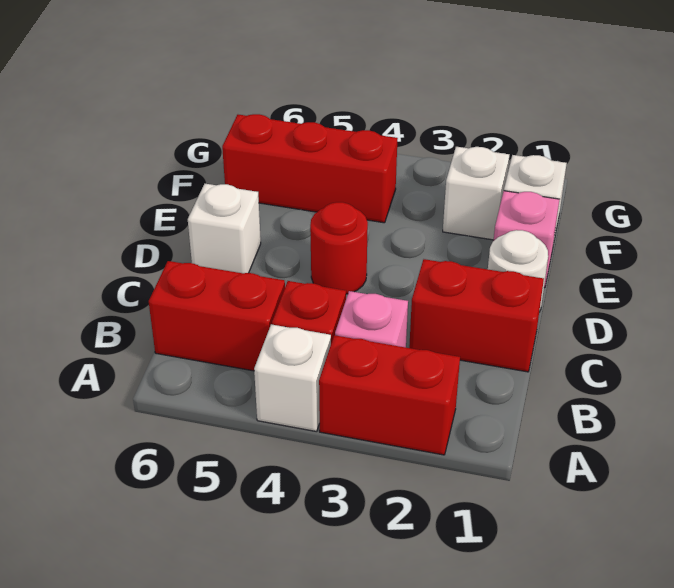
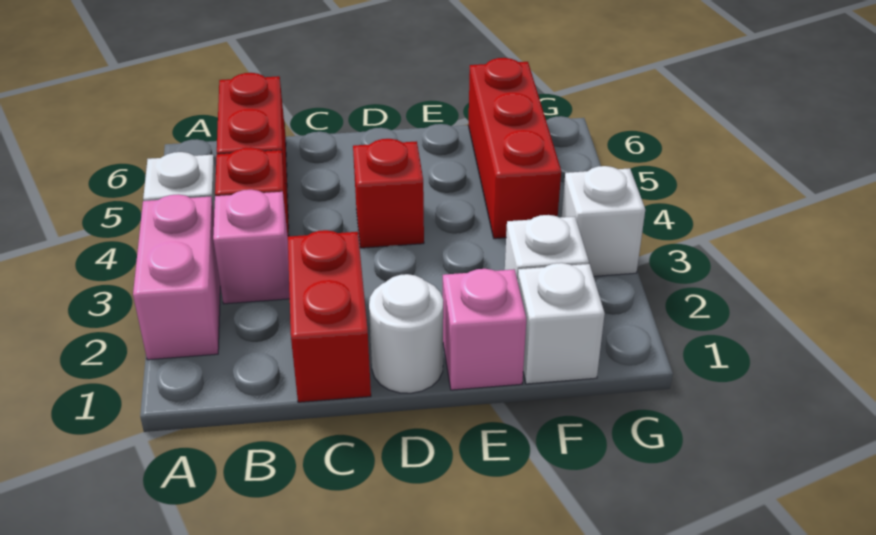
red 1x2 brick [319,335,460,455] -> pink 1x2 brick [133,194,220,360]
red 1x1 round brick [310,202,368,294] -> red 1x1 brick [353,139,424,248]
white 1x1 brick [188,184,261,273] -> white 1x1 brick moved to [562,166,645,276]

